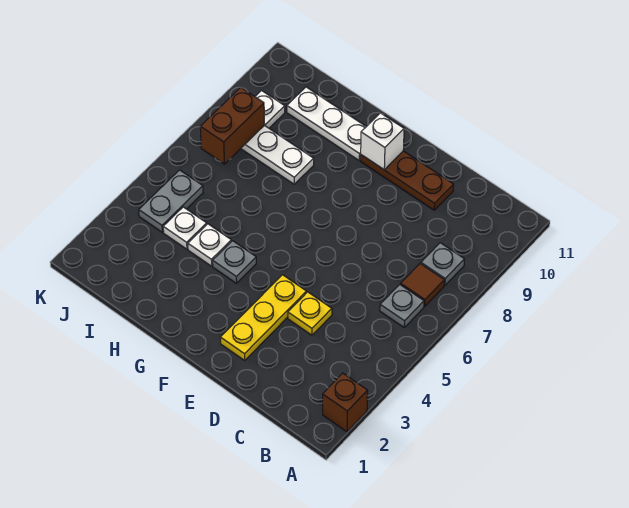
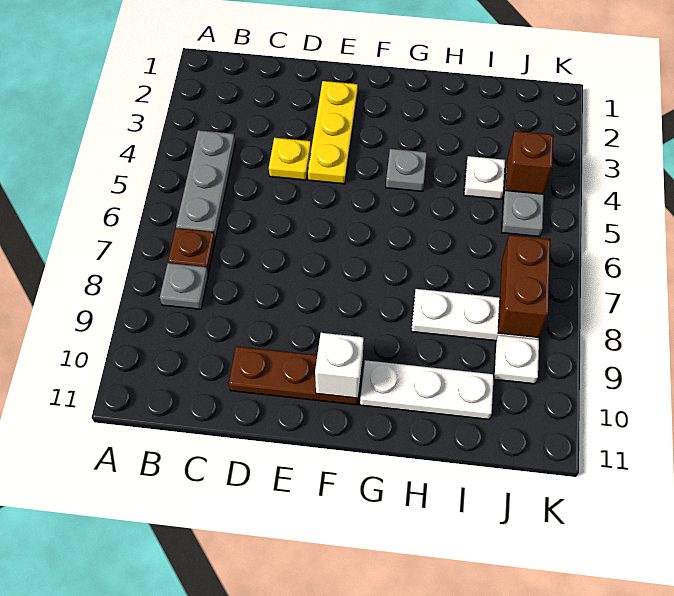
brown 1x1 brick [323,373,368,432] -> brown 1x1 brick moved to [506,131,553,194]
grey 1x1 plate [380,285,424,327] -> grey 1x3 plate [176,130,235,238]
brown 1x1 tile [401,264,444,306] -> brown 1x1 plate [168,228,215,273]
white 1x1 plate [188,224,231,266] -> none

